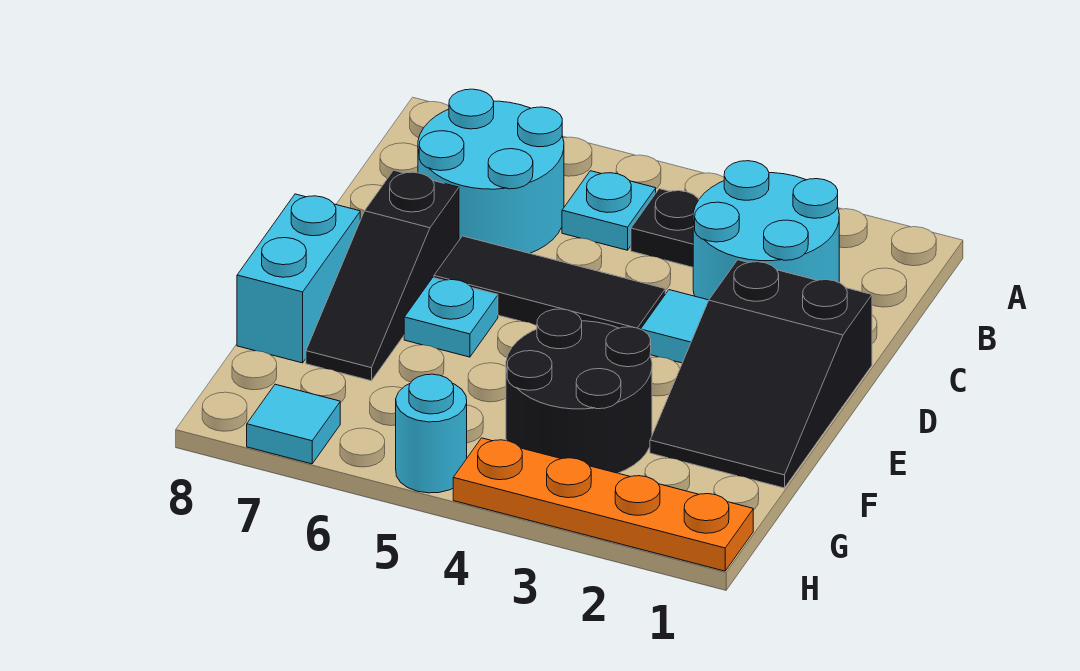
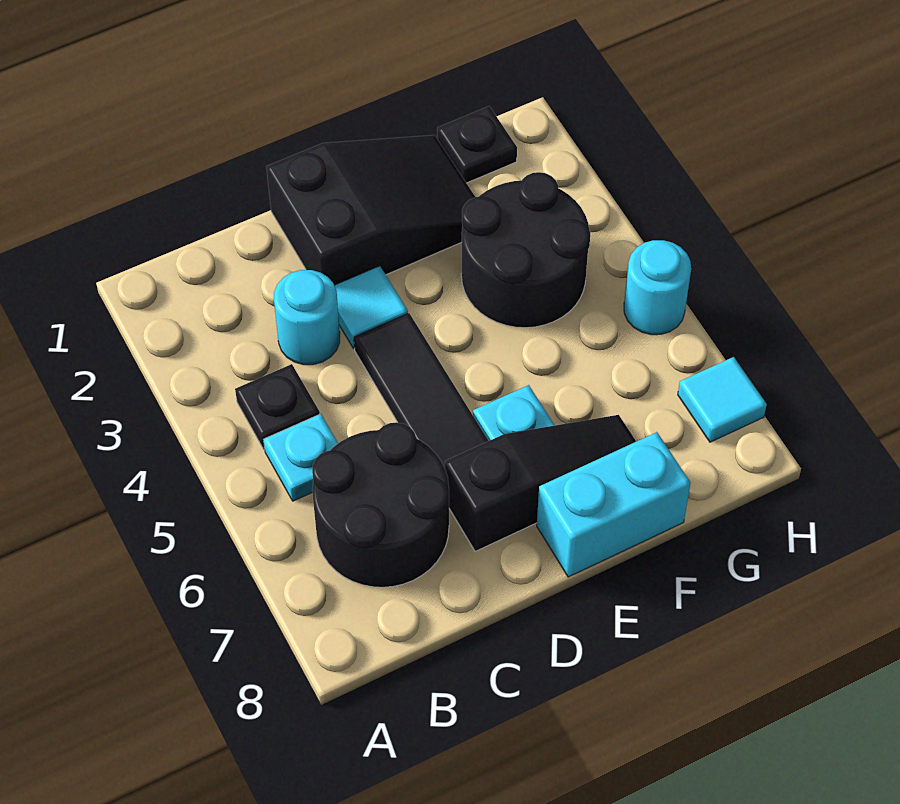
cyan 2x2 round brick [693,161,839,300] -> cyan 1x1 round brick [274,270,340,365]
cyan 2x2 round brick [418,89,564,253] -> black 2x2 round brick [312,422,449,587]
none -> black 1x1 plate [437,106,517,183]
orange 1x4 plate [453,438,753,571] -> none

